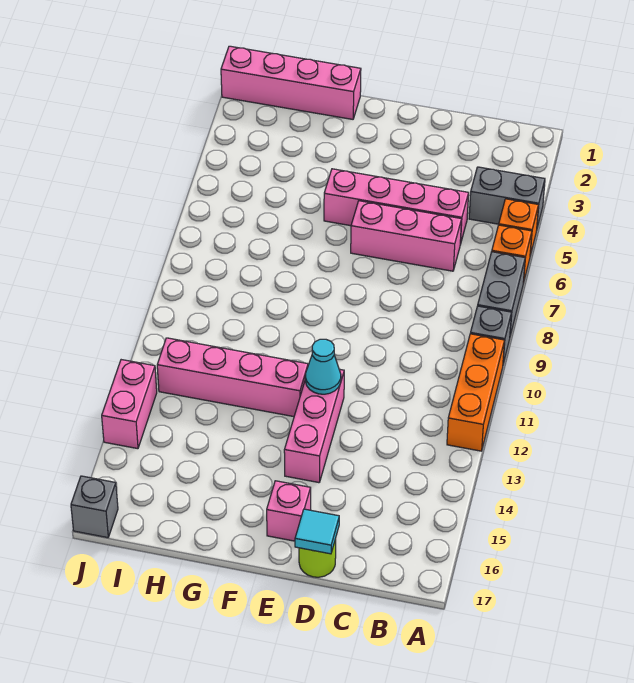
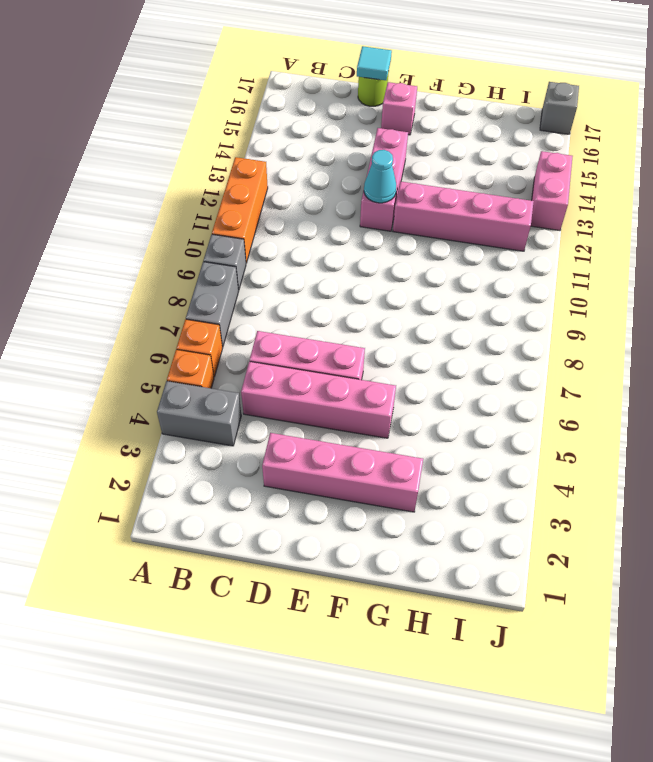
pink 1x4 brick [221,46,361,119] -> pink 1x4 brick moved to [262,433,423,512]

